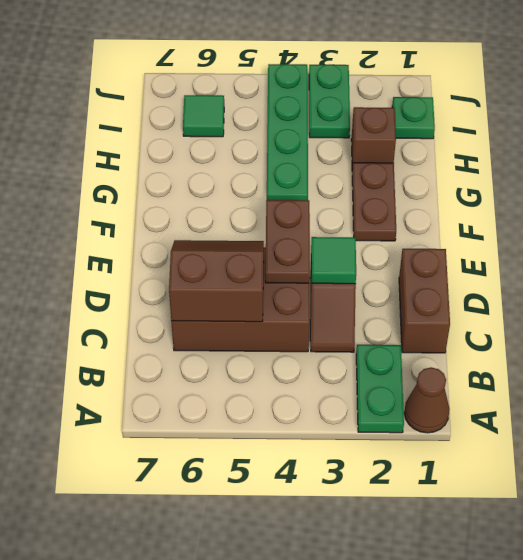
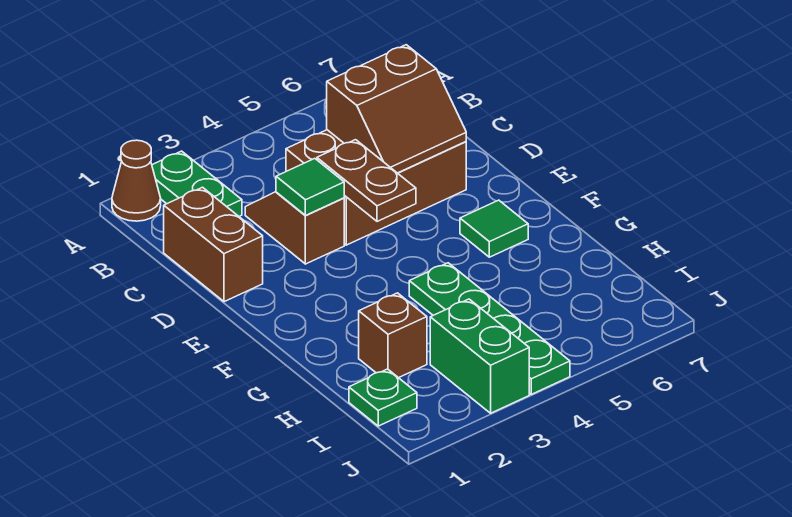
brown 1x2 plate [352,163,396,241] -> none
green 1x2 plate [309,64,350,138] -> green 1x2 brick [430,299,529,413]
green 1x1 tile [183,95,224,137] -> green 1x1 tile moved to [460,200,528,257]

